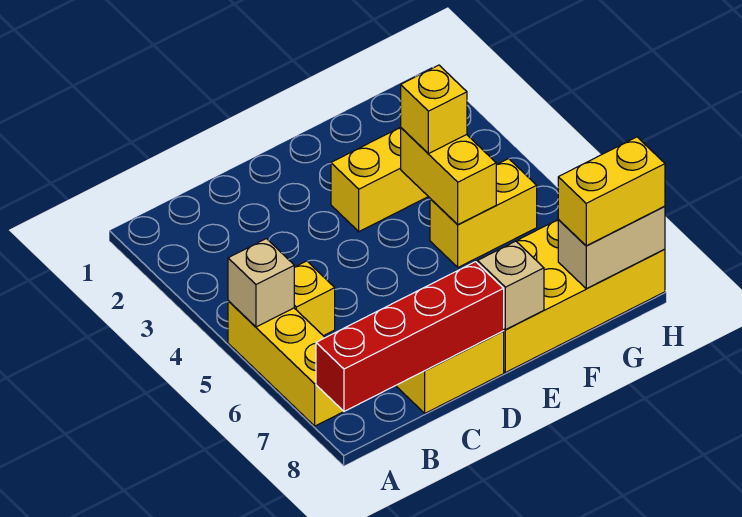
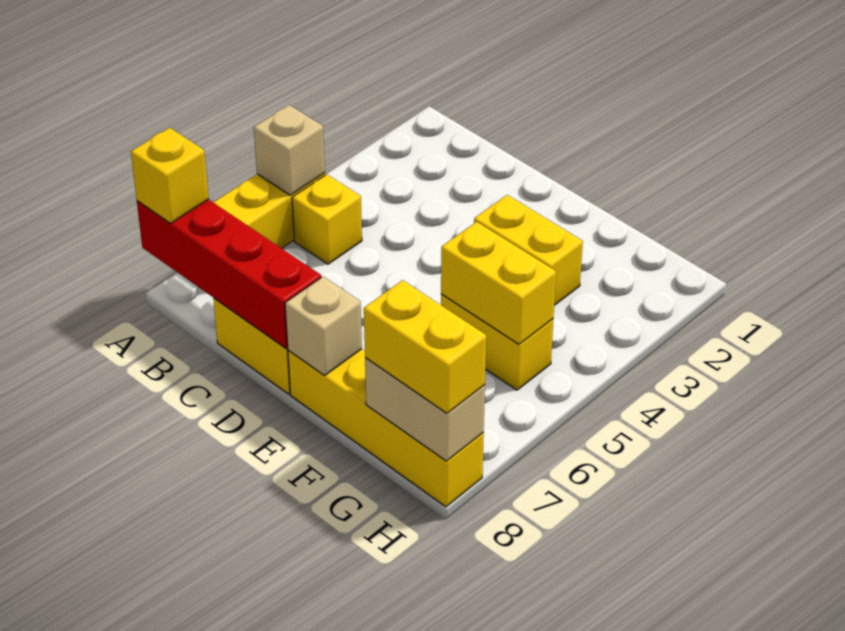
yellow 2x4 brick [476,220,665,373] -> yellow 1x4 brick [288,349,484,507]
yellow 1x2 brick [401,128,496,225] -> yellow 1x2 brick turned to [441,222,556,344]
yellow 1x1 brick [401,65,467,154] -> yellow 1x1 brick moved to [131,128,209,223]

